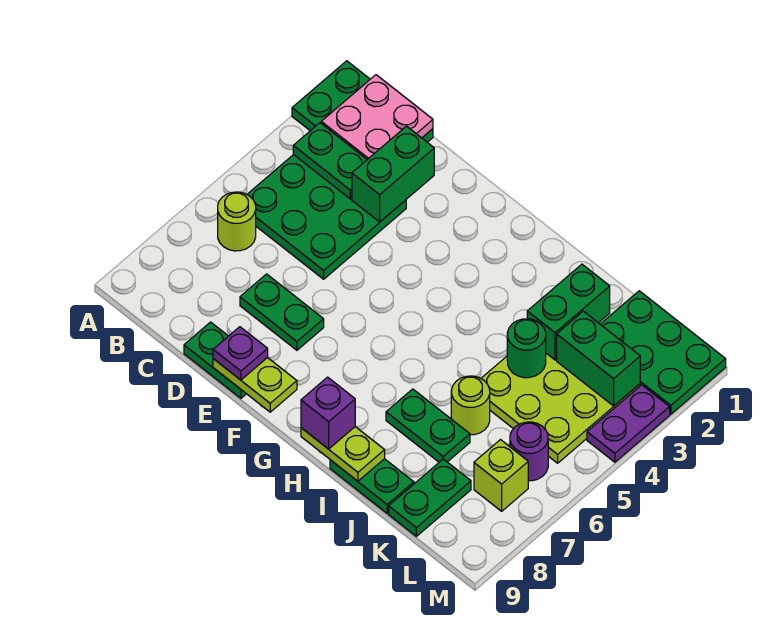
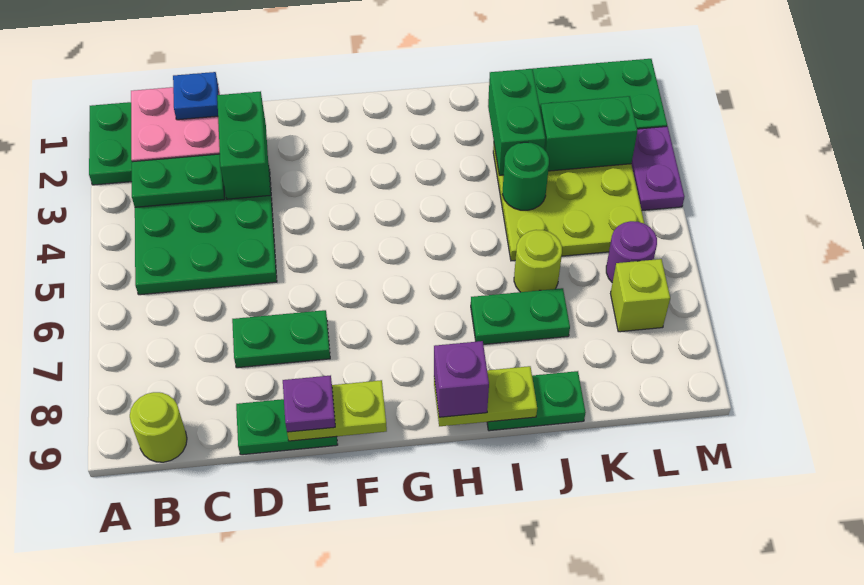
lime 1x1 round brick [218,192,256,251] -> lime 1x1 round brick moved to [130,392,187,462]
none -> blue 1x1 plate [173,72,218,120]
green 1x2 plate [389,459,471,536] -> none

